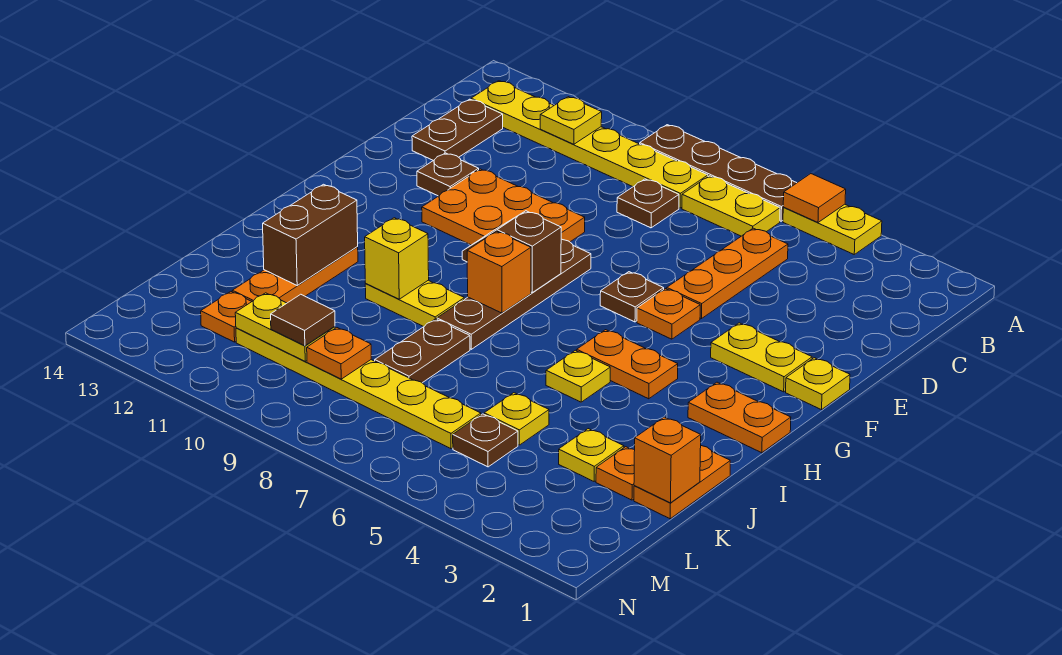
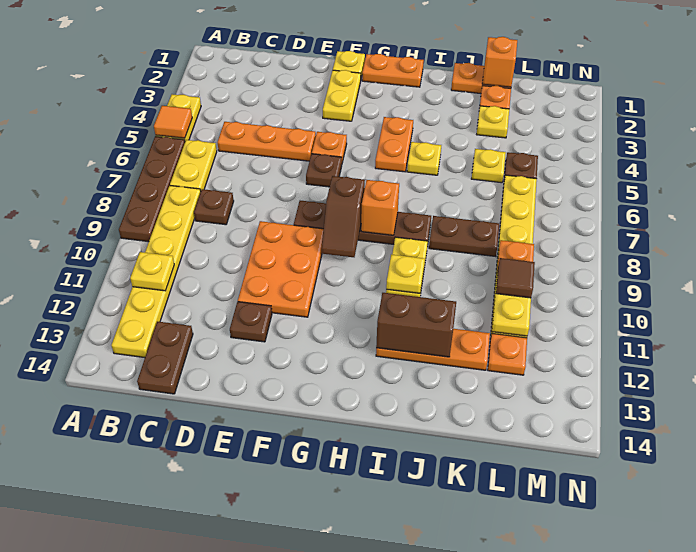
brown 1x2 plate [412,99,503,161] -> brown 1x2 plate turned to [137,322,193,394]
orange 1x2 plate [688,382,791,453] -> orange 1x2 plate turned to [362,54,424,87]
yellow 1x1 brick [365,218,429,299] -> yellow 1x1 plate [386,254,425,293]

